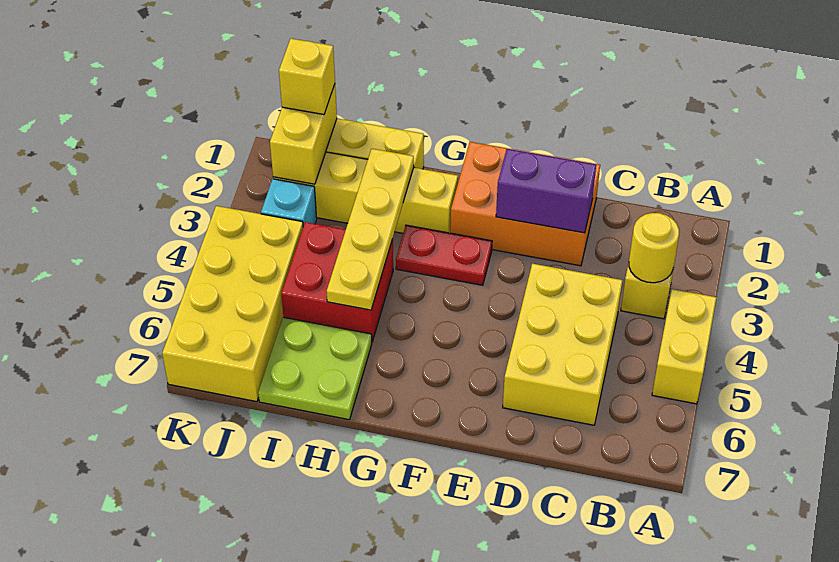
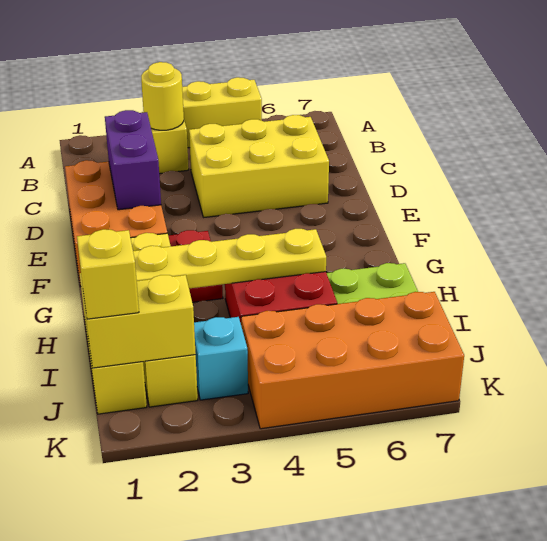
yellow 2x4 brick [162,206,303,402] -> orange 2x4 brick [241,292,464,429]

